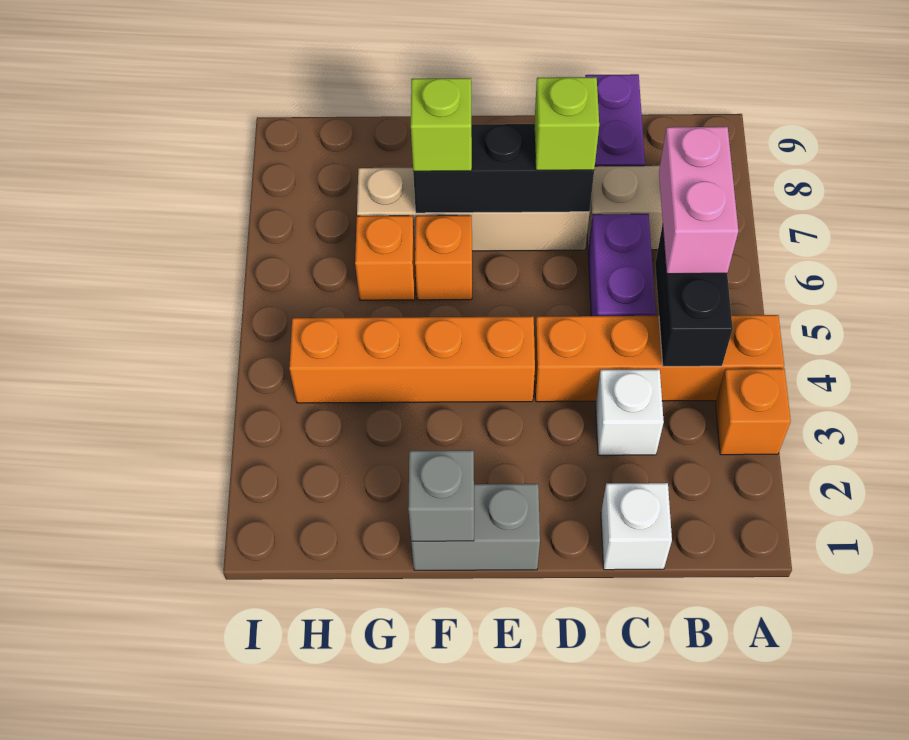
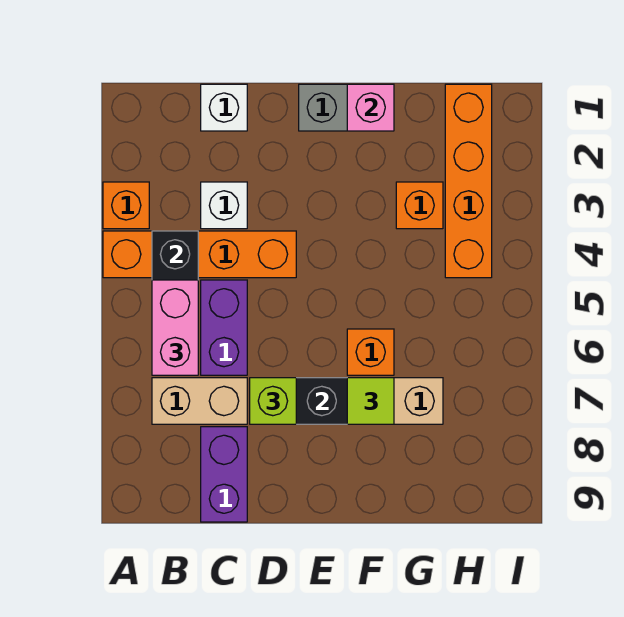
orange 1x4 brick [289,316,535,403] -> orange 1x4 brick turned to [445,84,492,278]
grey 1x1 brick [408,450,474,541] -> pink 1x1 brick [347,84,394,131]
lime 1x1 brick [411,78,472,171] -> lime 1x1 tile [347,378,394,424]
orange 1x1 brick [355,216,415,300] -> orange 1x1 brick moved to [396,182,443,229]

